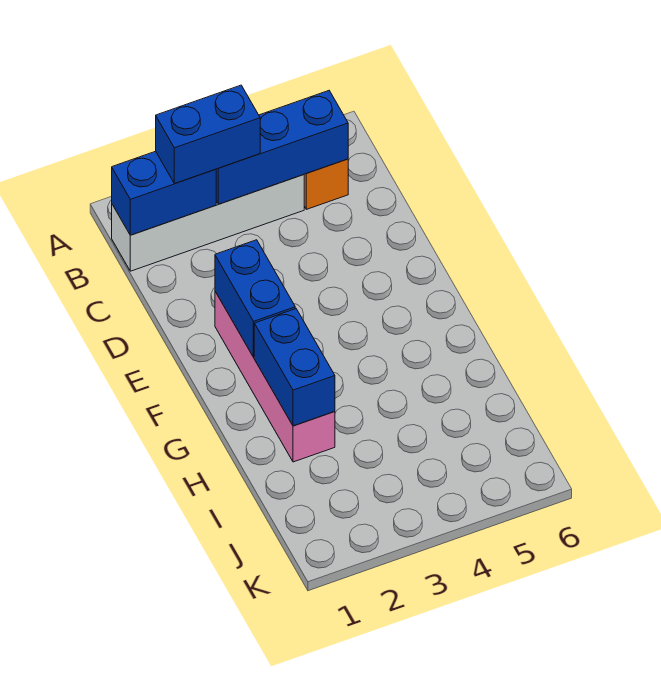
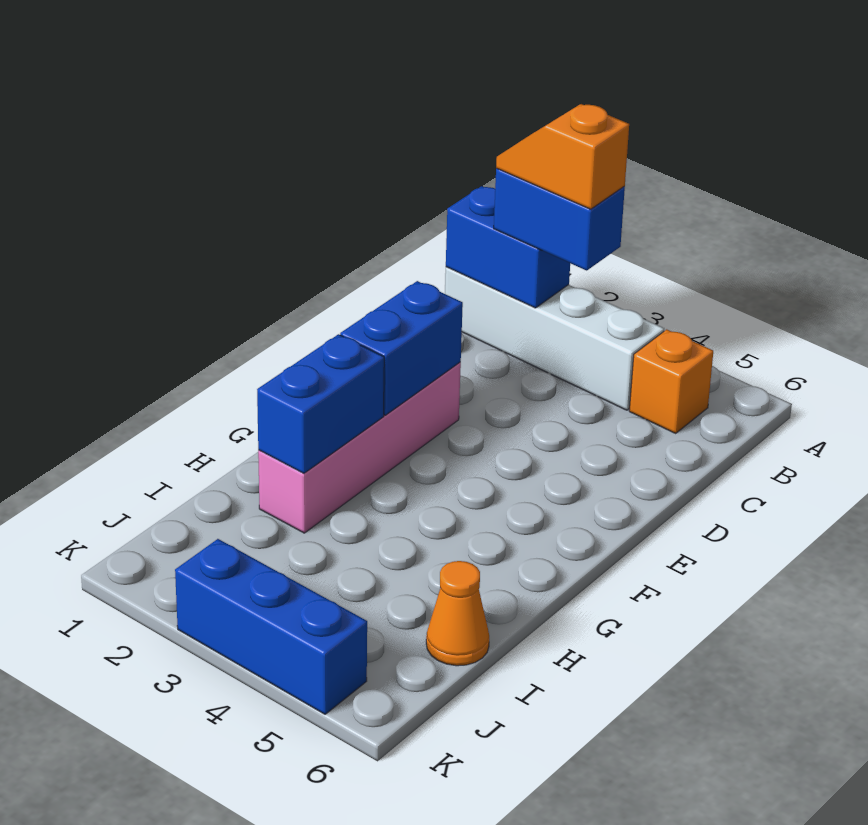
none -> orange 1x2 slope [496,104,629,209]
blue 1x3 brick [216,91,348,204] -> blue 1x3 brick moved to [175,539,367,714]
none -> orange 1x1 cone [426,561,489,666]

